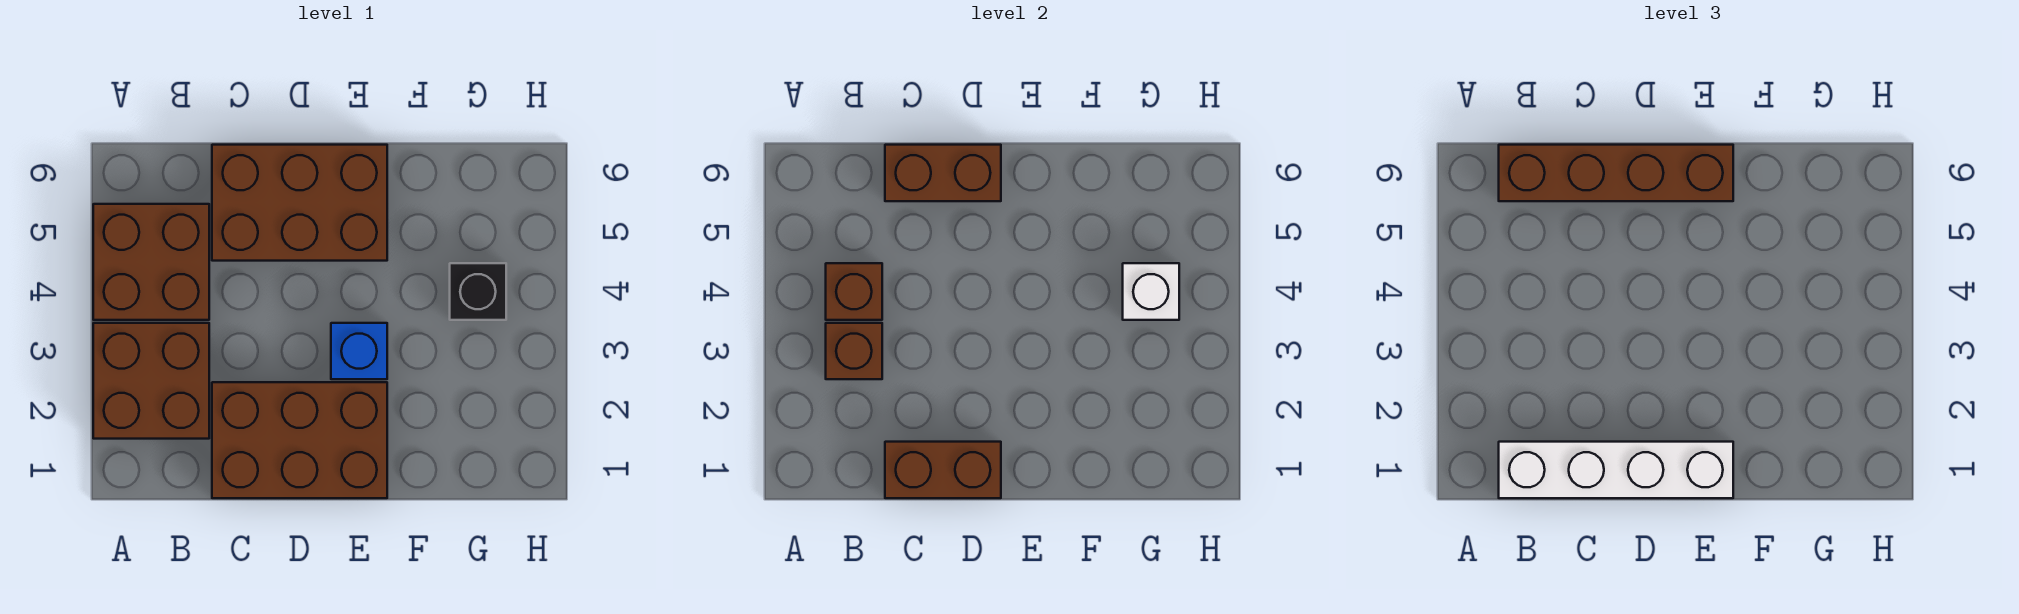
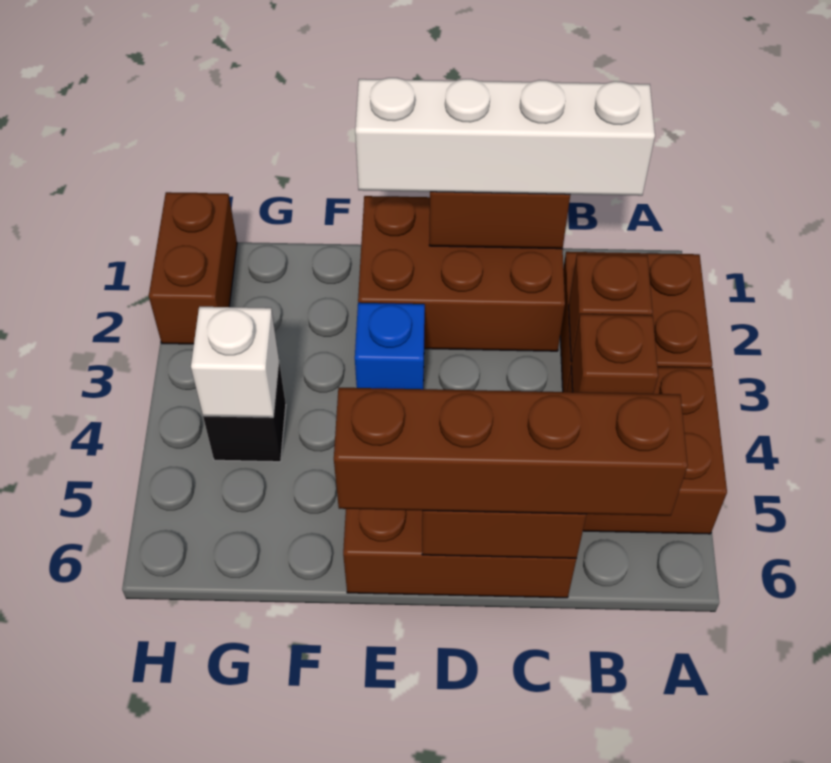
none -> brown 1x2 brick [149,192,237,344]

